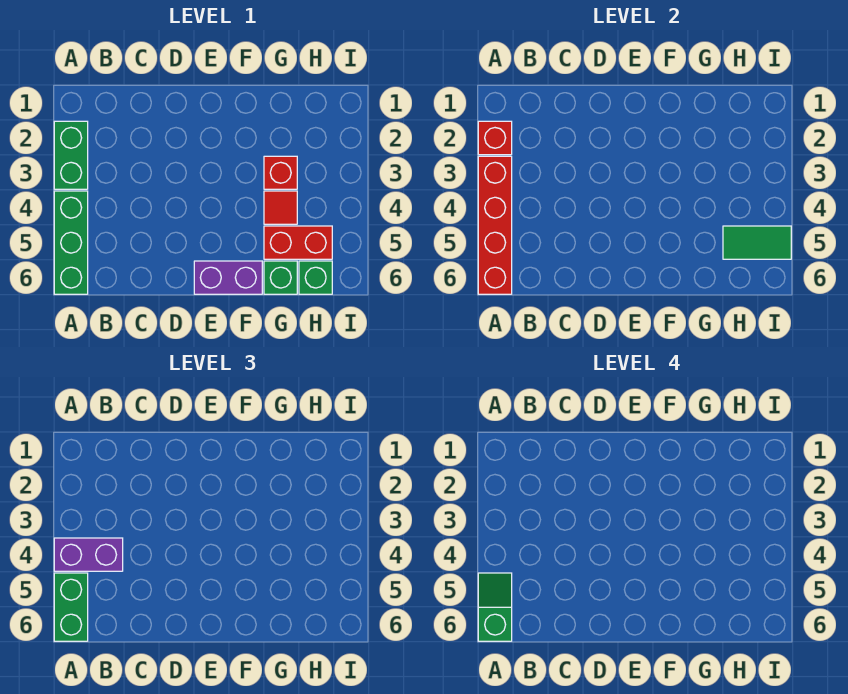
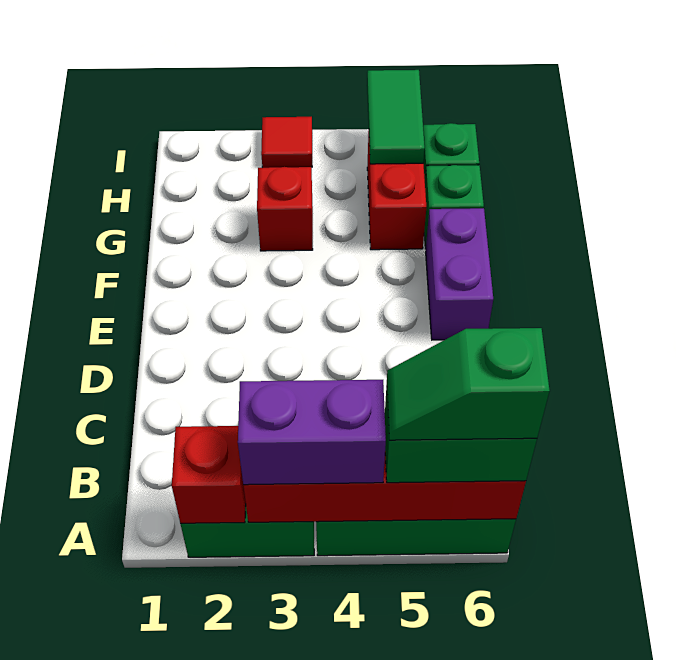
purple 1x2 brick [54,538,123,571] -> purple 1x2 brick turned to [238,380,386,485]
red 1x1 tile [264,191,297,224] -> red 1x1 tile moved to [261,117,312,168]

